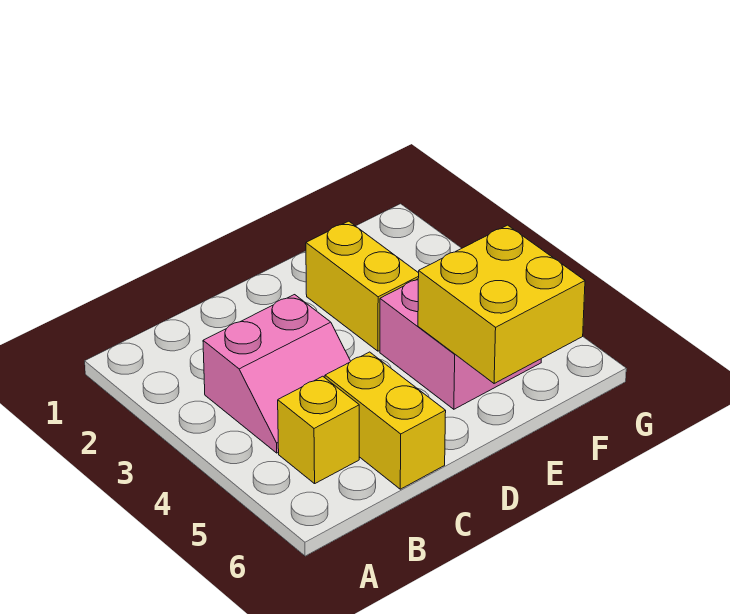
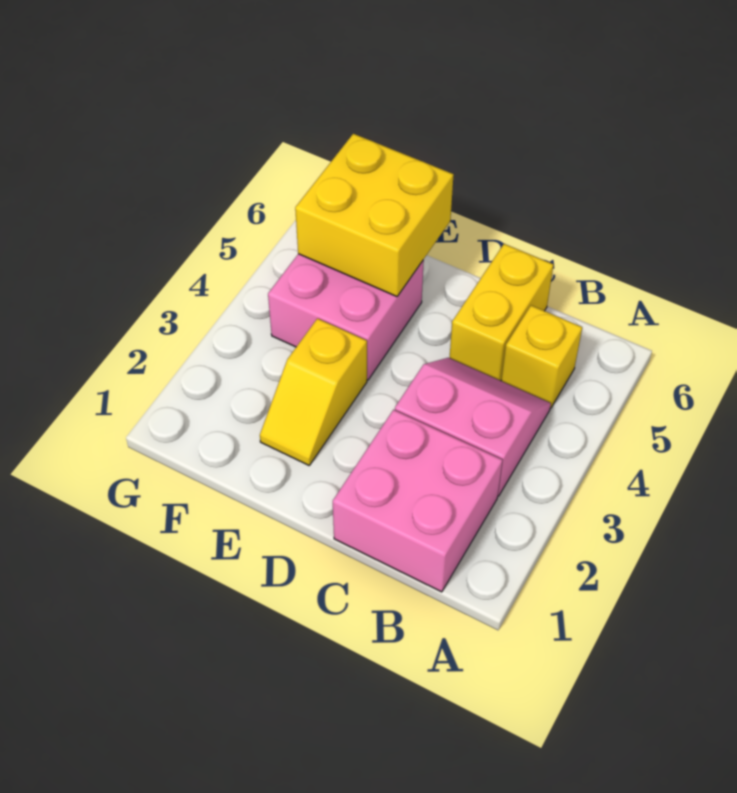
none -> pink 2x2 brick [333,410,503,592]
yellow 1x2 brick [306,221,419,351] -> yellow 1x2 slope [260,319,367,465]

